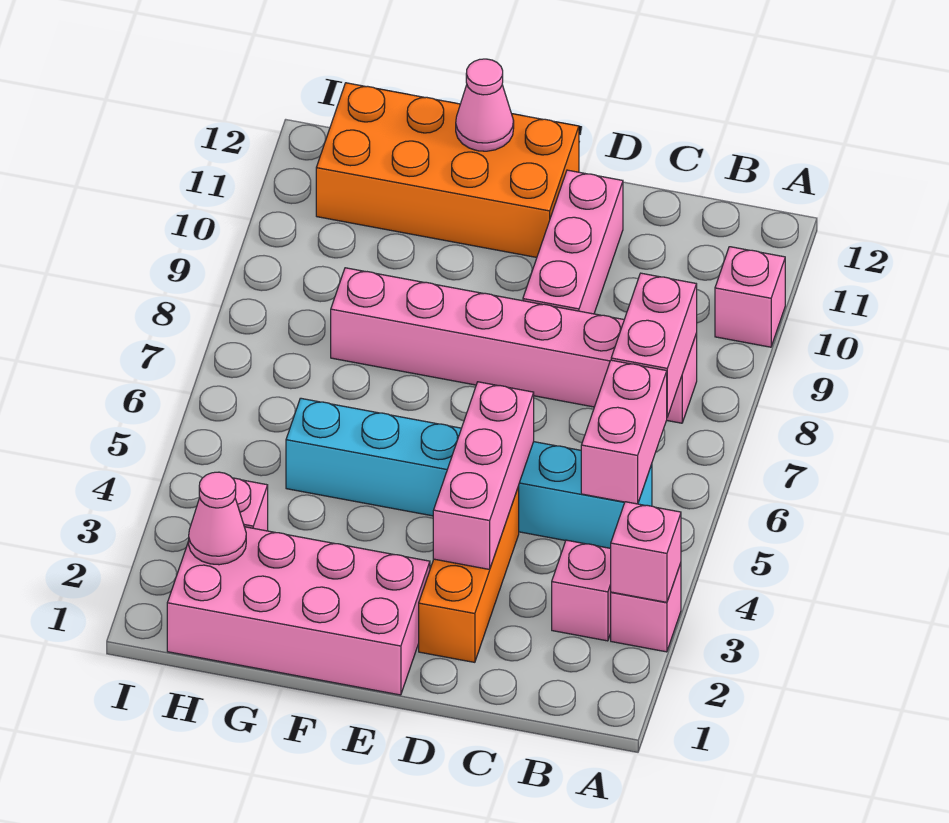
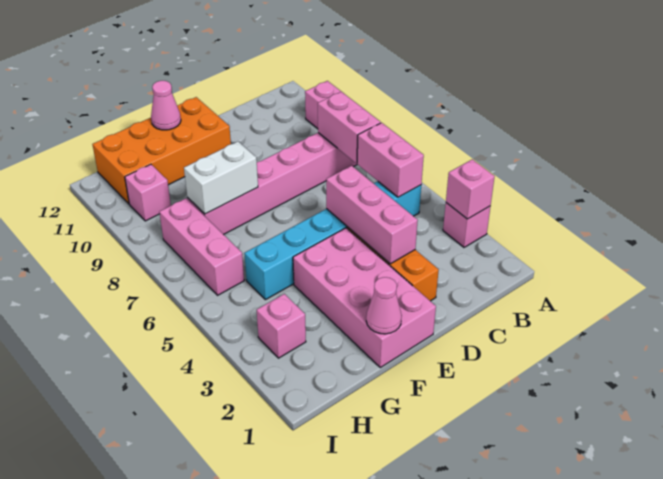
pink 1x1 brick [552,540,611,641] -> pink 1x1 brick moved to [125,164,171,221]
pink 1x3 brick [523,170,623,314] -> pink 1x3 brick moved to [159,198,244,295]
pink 2x4 brick [167,527,430,695] -> pink 2x4 brick turned to [293,228,436,368]
none -> white 1x2 brick [184,141,258,214]
pink 1x1 cone [189,472,246,565] -> pink 1x1 cone moved to [366,277,402,334]

